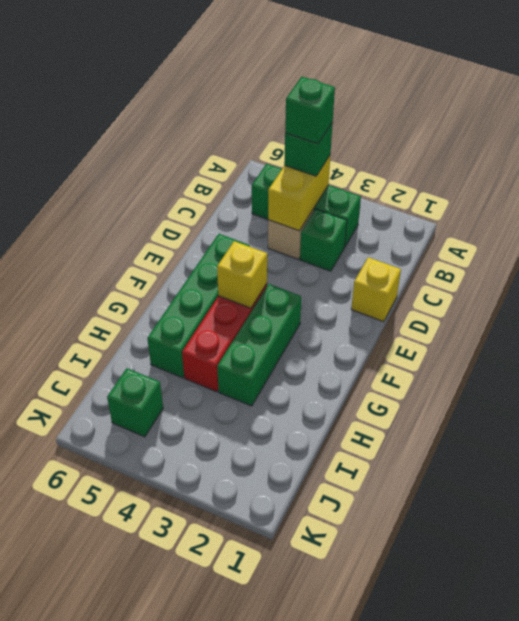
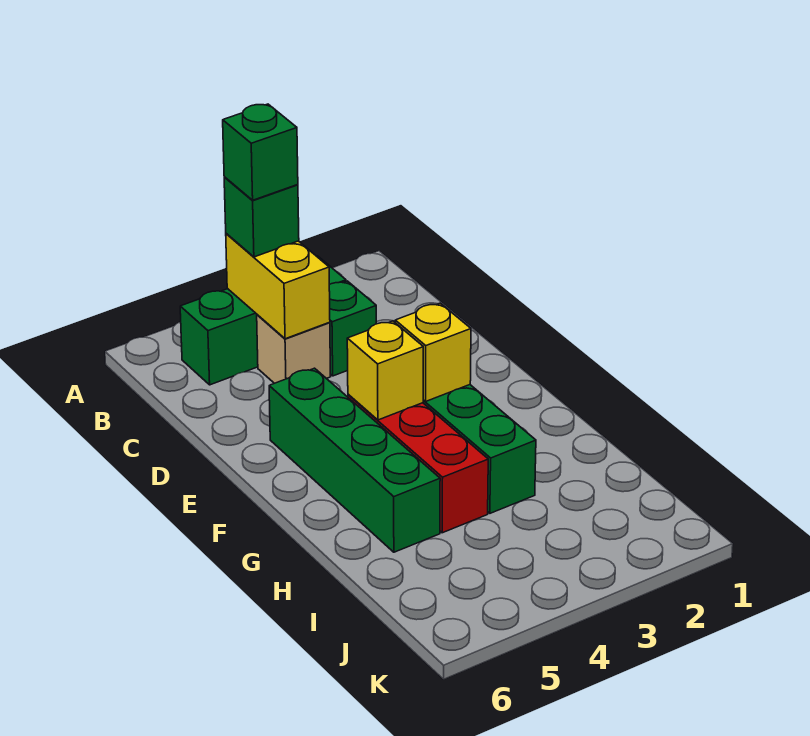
yellow 1x1 brick [351,257,401,322] -> yellow 1x1 brick moved to [395,303,471,401]
green 1x1 brick [107,368,163,437] -> none

